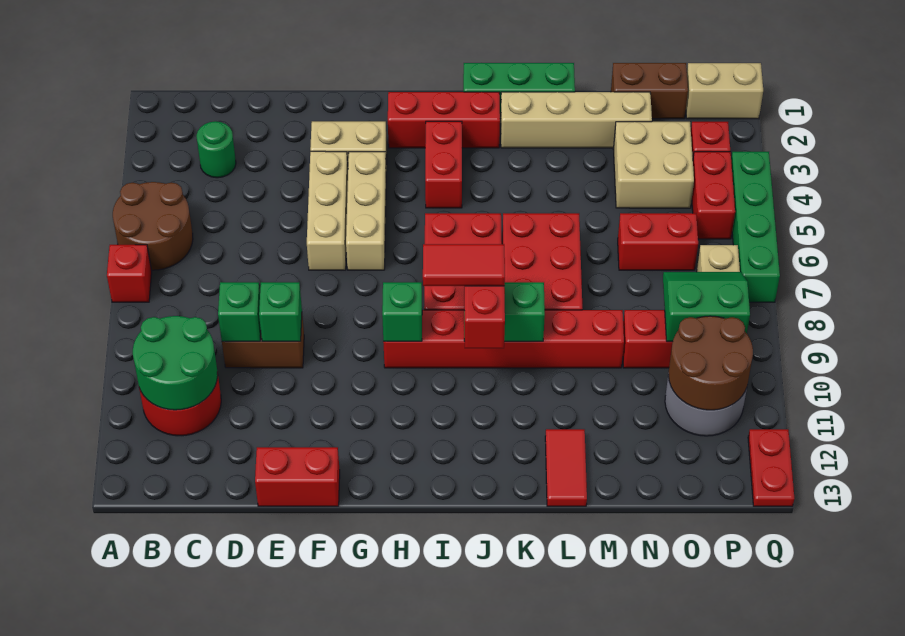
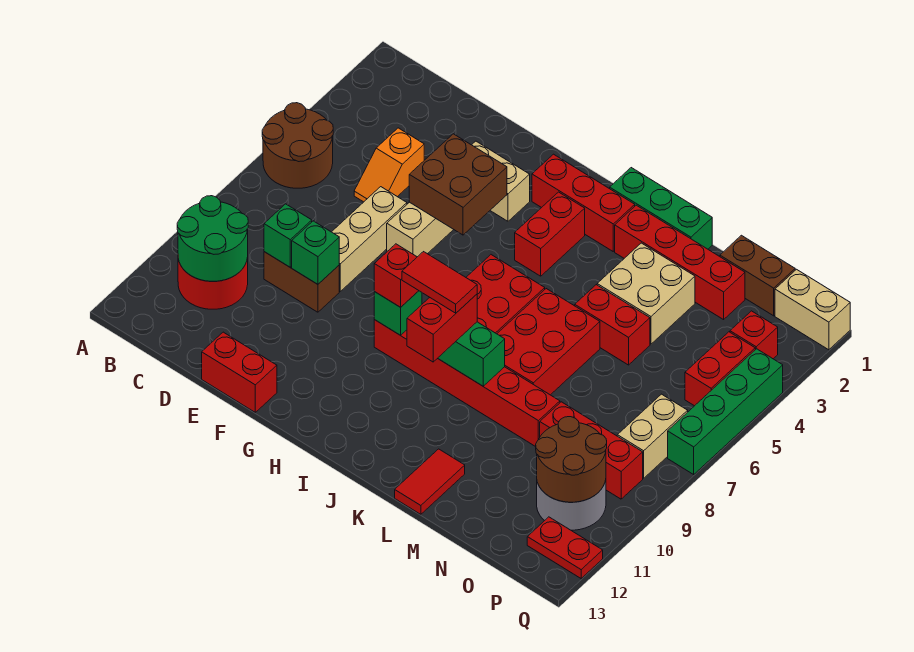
red 1x1 brick [107,245,152,302] -> red 1x1 brick moved to [374,244,419,307]
green 1x1 round brick [196,121,236,178] -> none
none -> orange 1x2 slope [354,128,424,202]
none -> brown 2x2 brick [409,134,507,235]
tan 1x3 brick [346,152,386,270] -> tan 1x3 brick moved to [332,187,407,291]
tan 1x4 brick [501,92,652,148] -> red 1x4 brick [615,205,745,320]
tan 2x2 brick [614,122,694,208] -> tan 2x2 brick moved to [597,243,695,344]
red 1x2 brick [618,213,698,270] -> red 1x2 brick moved to [575,285,650,365]
green 2x2 slope [663,272,750,342] -> none
red 1x2 plate [748,429,794,506] -> red 1x2 plate turned to [527,517,603,578]

